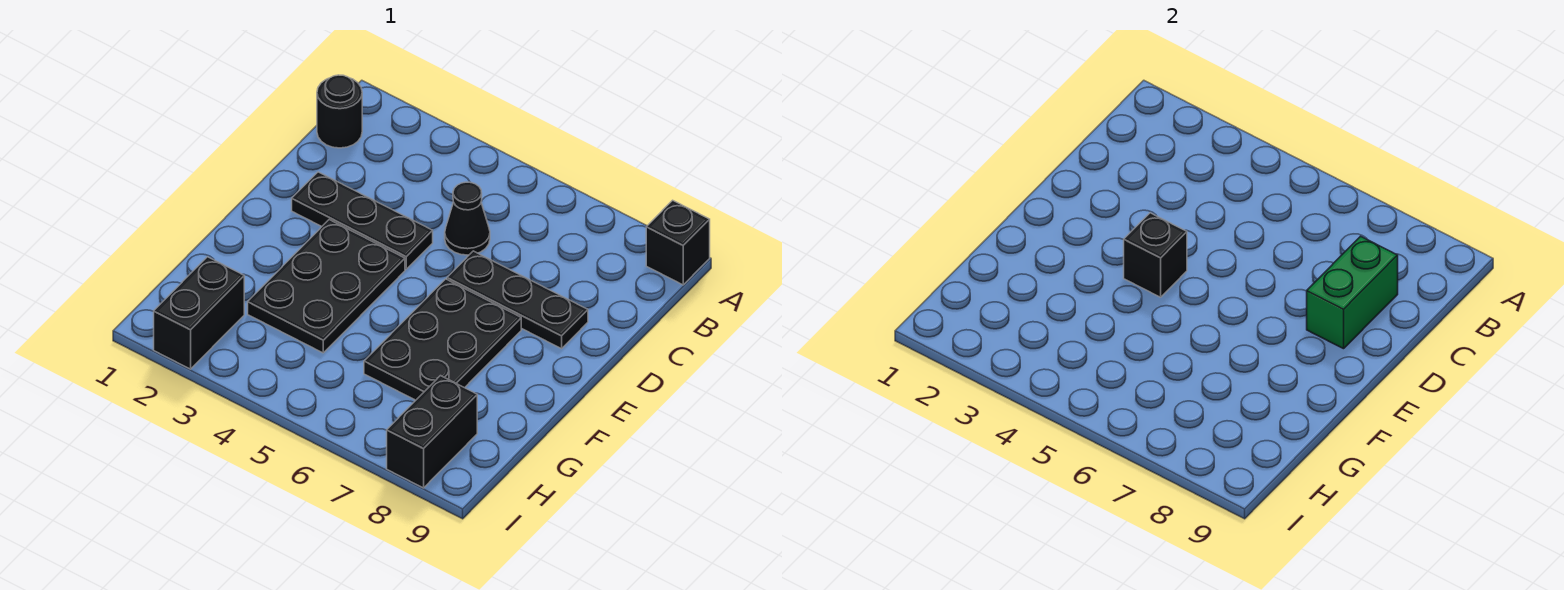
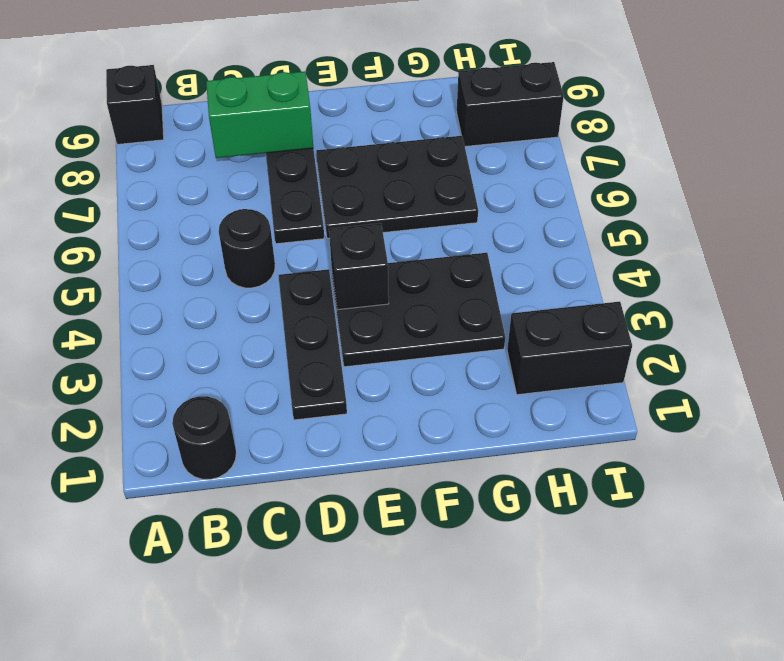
black 1x1 cone [445,182,490,255] -> black 1x1 round brick [219,209,275,288]

